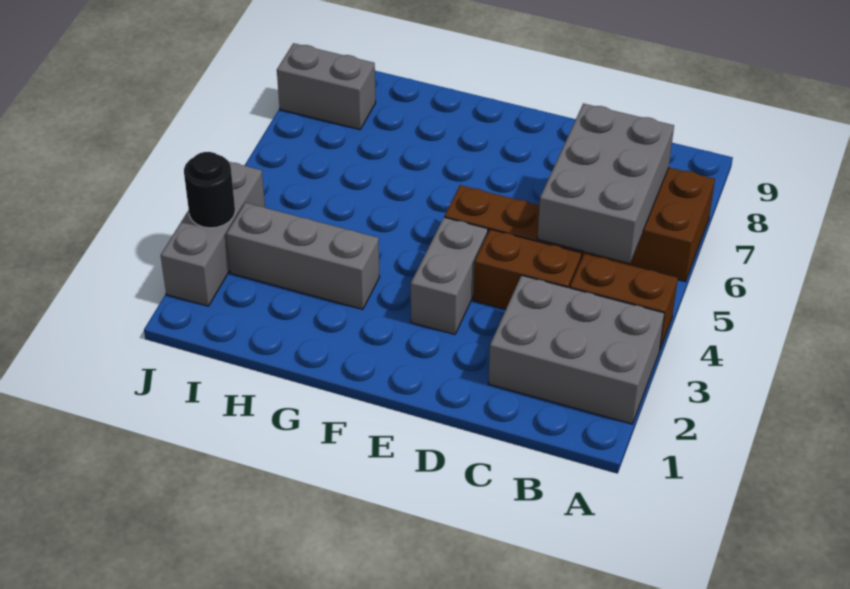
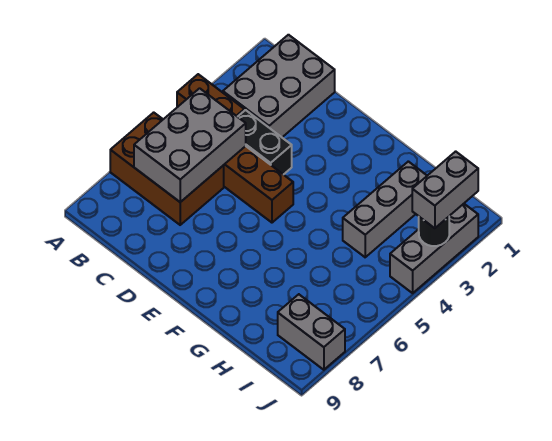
grey 2x3 brick [489,275,665,424] -> grey 2x3 brick turned to [223,35,335,137]
brown 1x2 brick [474,229,582,309] -> black 1x2 brick [238,110,292,175]
grey 1x2 brick [411,217,488,335] -> grey 1x2 brick moved to [412,151,478,228]
grey 1x3 brick [226,203,380,309] -> grey 1x3 brick turned to [343,161,427,257]

